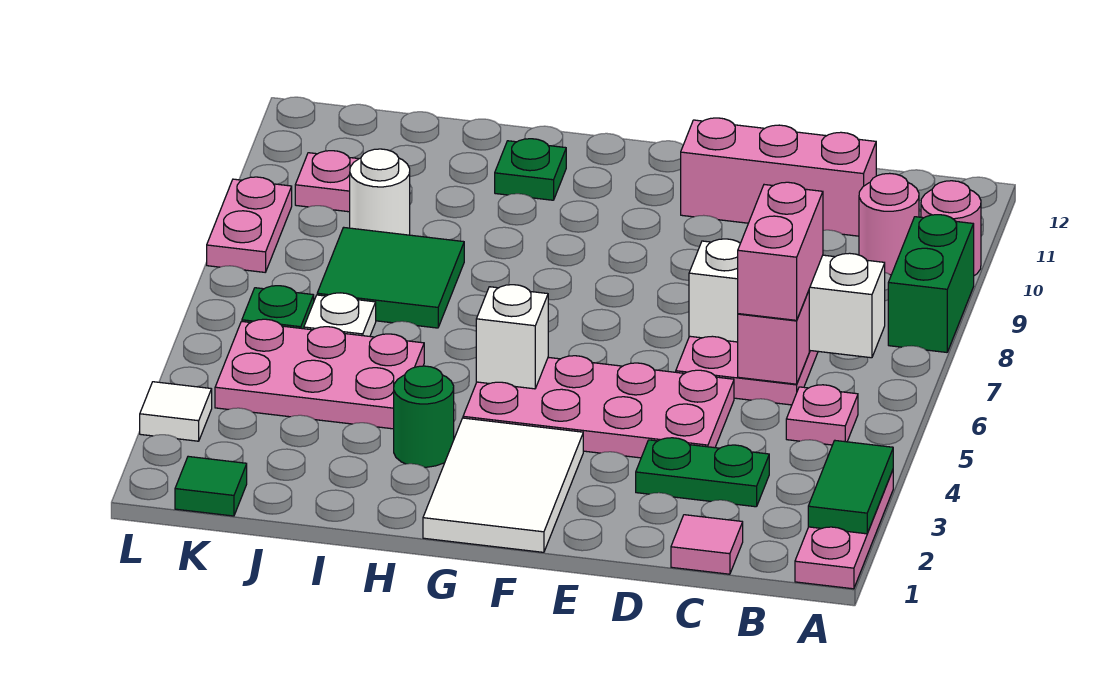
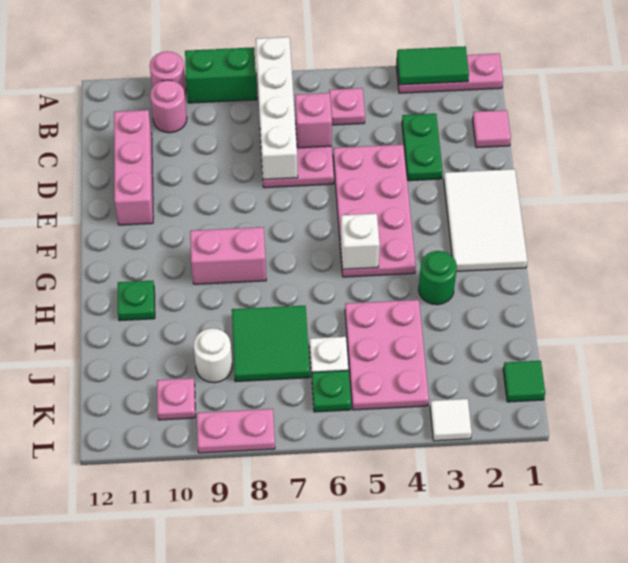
white 1x3 brick [689,239,885,358] -> white 1x4 brick [256,37,298,180]
pink 1x2 brick [738,182,823,320] -> pink 1x2 brick moved to [190,227,266,284]
white 2x3 tile [423,418,583,552] -> white 2x3 tile turned to [444,169,527,271]

